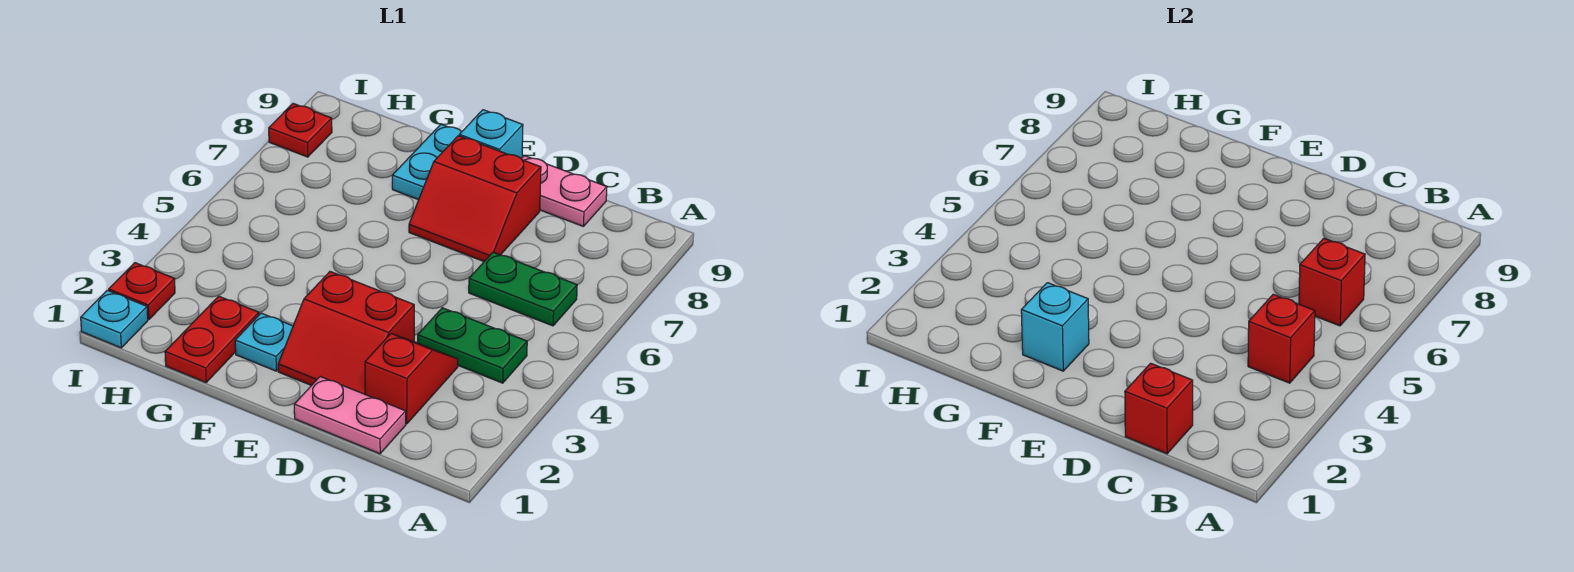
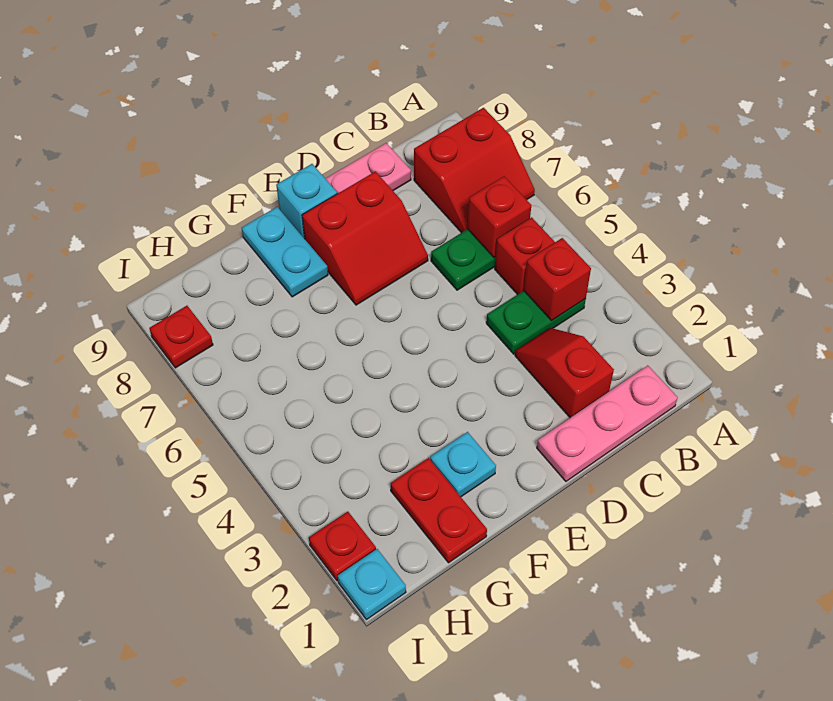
pink 1x2 plate [294,376,406,454] -> pink 1x3 plate [537,365,678,481]
red 1x1 brick [1125,363,1193,454] -> red 1x1 brick moved to [495,217,555,295]
red 2x2 slope [278,272,414,394] -> red 2x2 slope moved to [414,108,535,233]
cyan 1x1 brick [1021,283,1089,371] -> none

